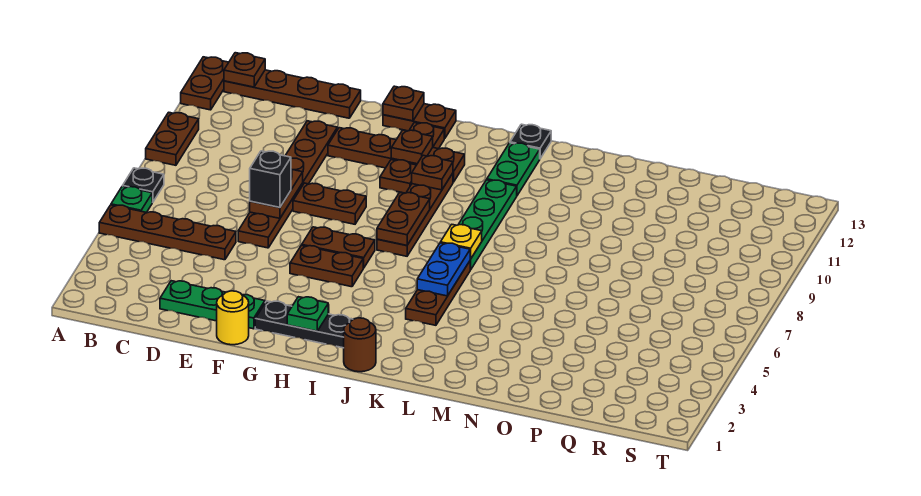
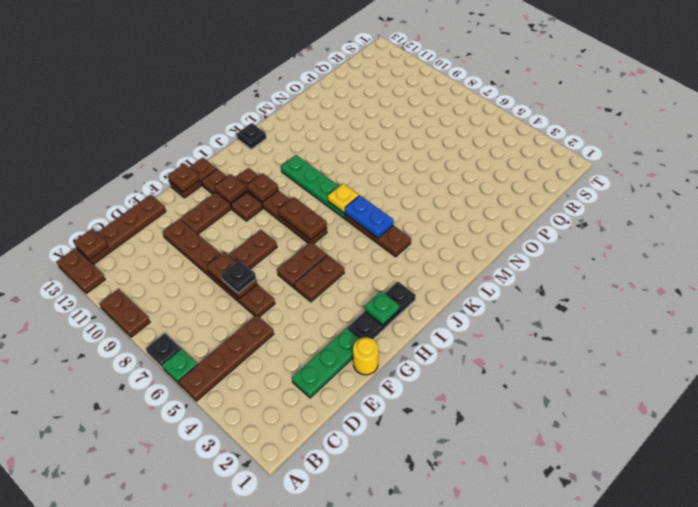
black 1x1 brick [250,151,291,208] -> black 1x1 plate [221,260,256,293]
brown 1x1 round brick [344,318,376,372] -> none
green 1x2 plate [487,143,540,195] -> none

